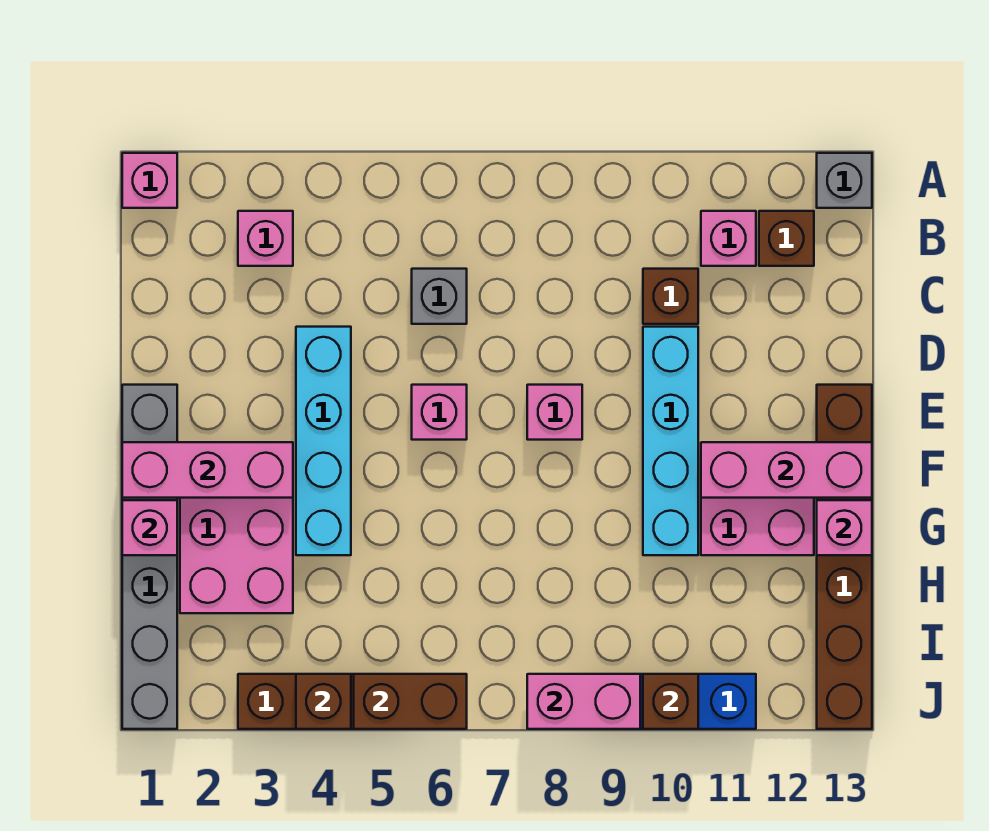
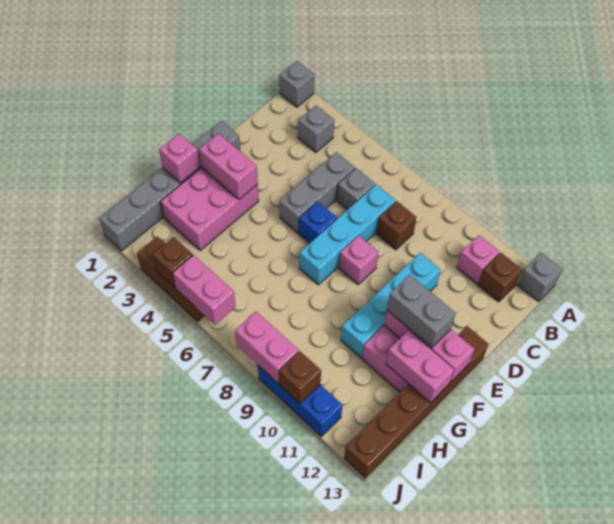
pink 1x1 brick [122,153,177,208] -> grey 1x1 brick [279,61,315,107]
pink 1x1 brick [238,211,293,266] -> grey 1x1 brick [298,106,334,152]
none -> grey 1x3 brick [279,152,355,233]
brown 1x1 brick [643,269,698,324] -> brown 1x1 brick moved to [377,201,416,250]
cyan 1x4 brick [296,327,351,555] -> cyan 1x4 brick moved to [299,185,396,285]
pink 1x1 brick [412,385,467,440] -> blue 1x1 brick [299,202,337,243]
pink 1x3 brick [122,442,293,498] -> pink 1x2 brick [199,134,258,199]
none -> grey 1x2 brick [387,275,456,348]
pink 1x1 brick [817,500,872,555] -> pink 1x2 brick [386,330,454,403]
brown 1x2 brick [354,674,467,729] -> pink 1x2 brick [173,255,235,325]

